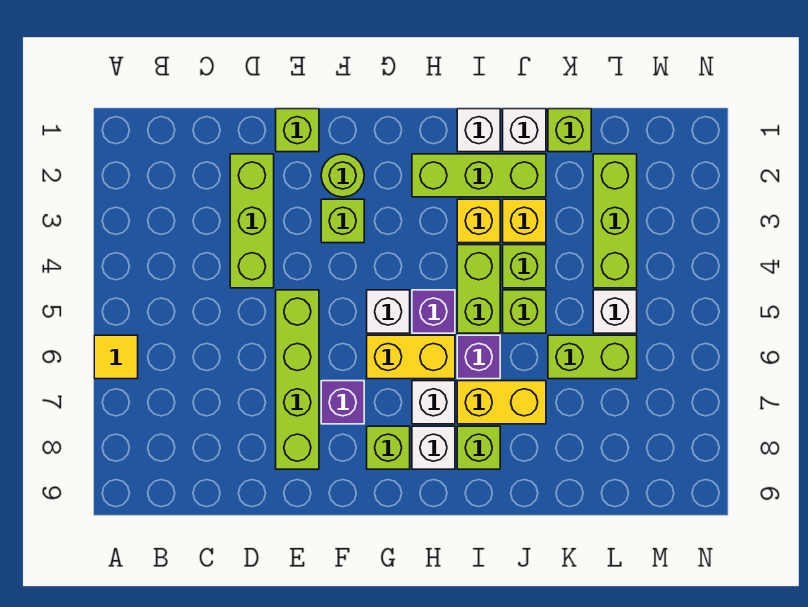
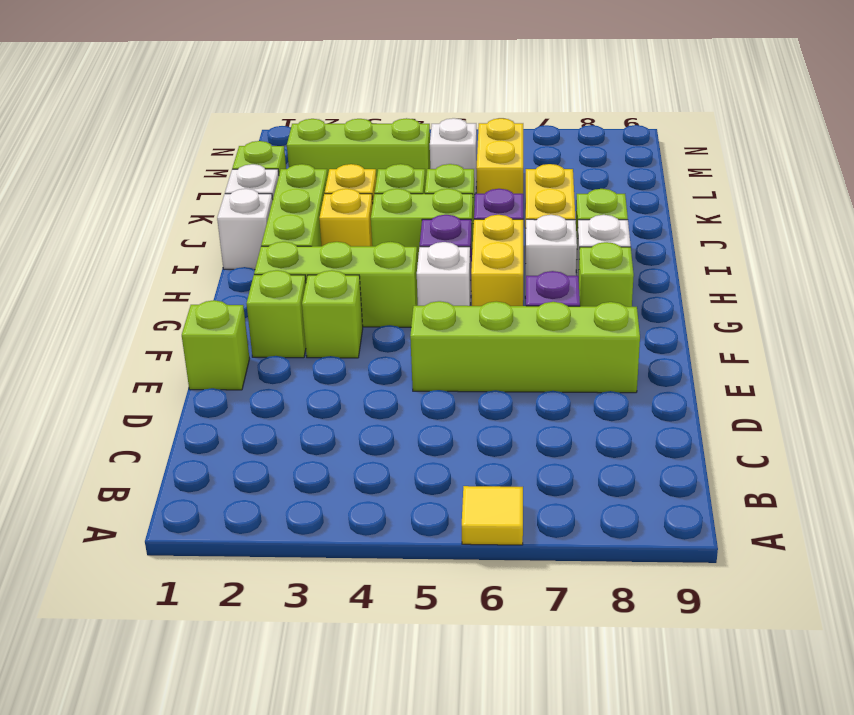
lime 1x3 brick [230,154,274,288] -> lime 1x3 brick moved to [254,242,418,327]
lime 1x1 round brick [321,154,364,197] -> lime 1x1 brick [246,270,306,358]
lime 1x2 brick [548,335,637,379] -> yellow 1x2 brick [476,118,523,194]

